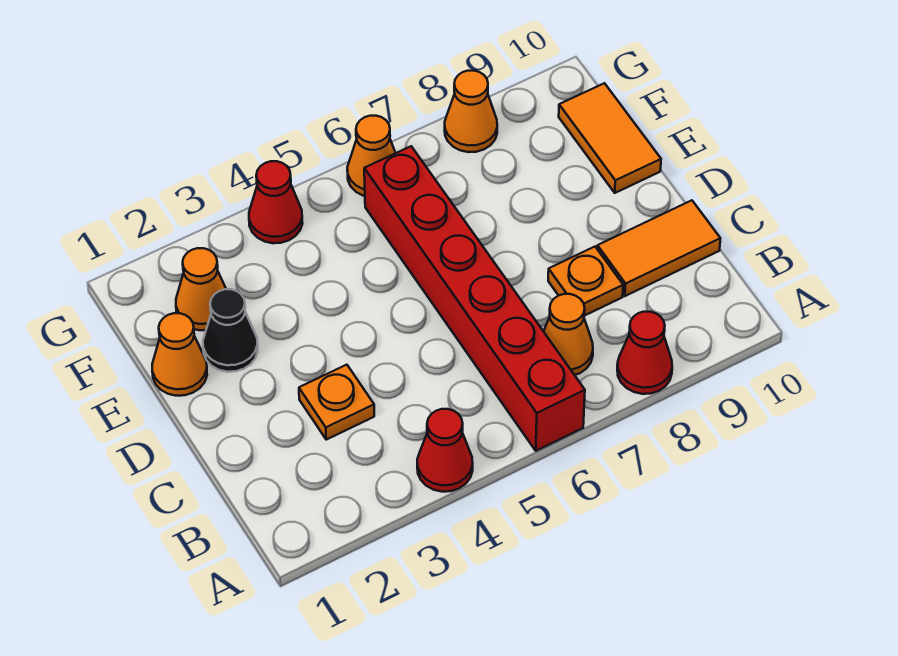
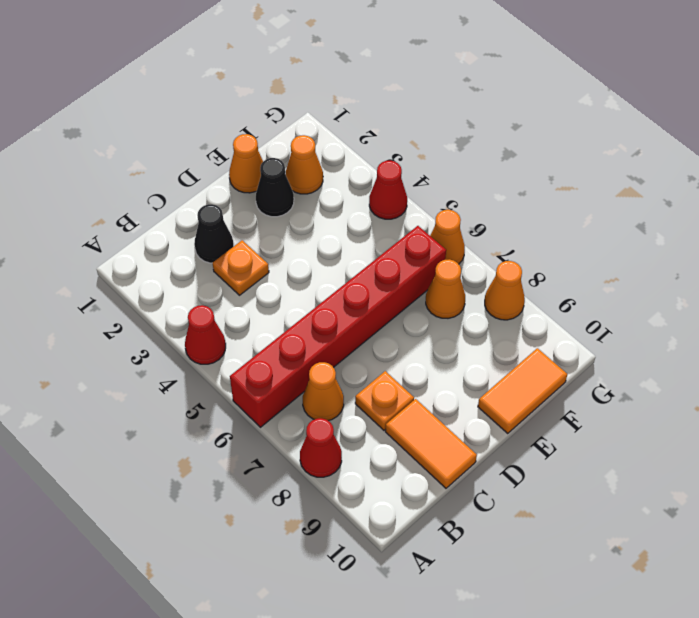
none -> black 1x1 cone [194,204,234,263]
none -> orange 1x1 cone [426,259,465,318]

